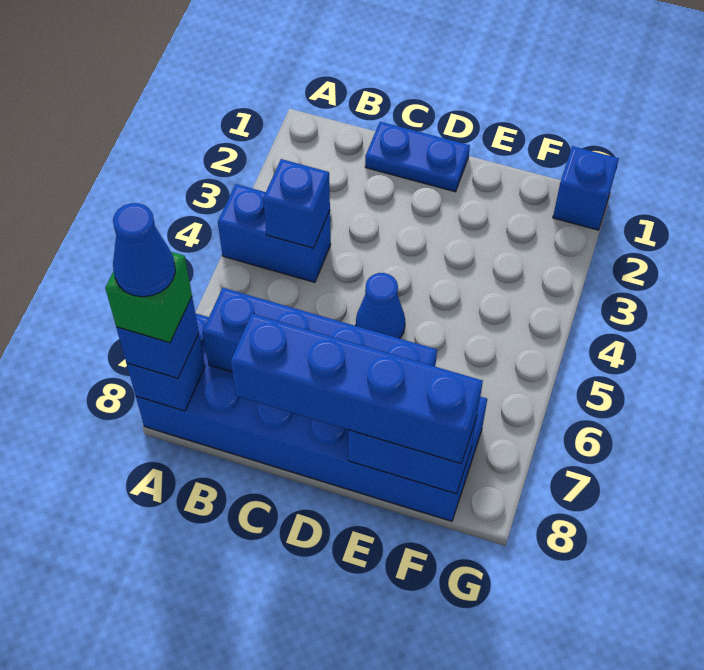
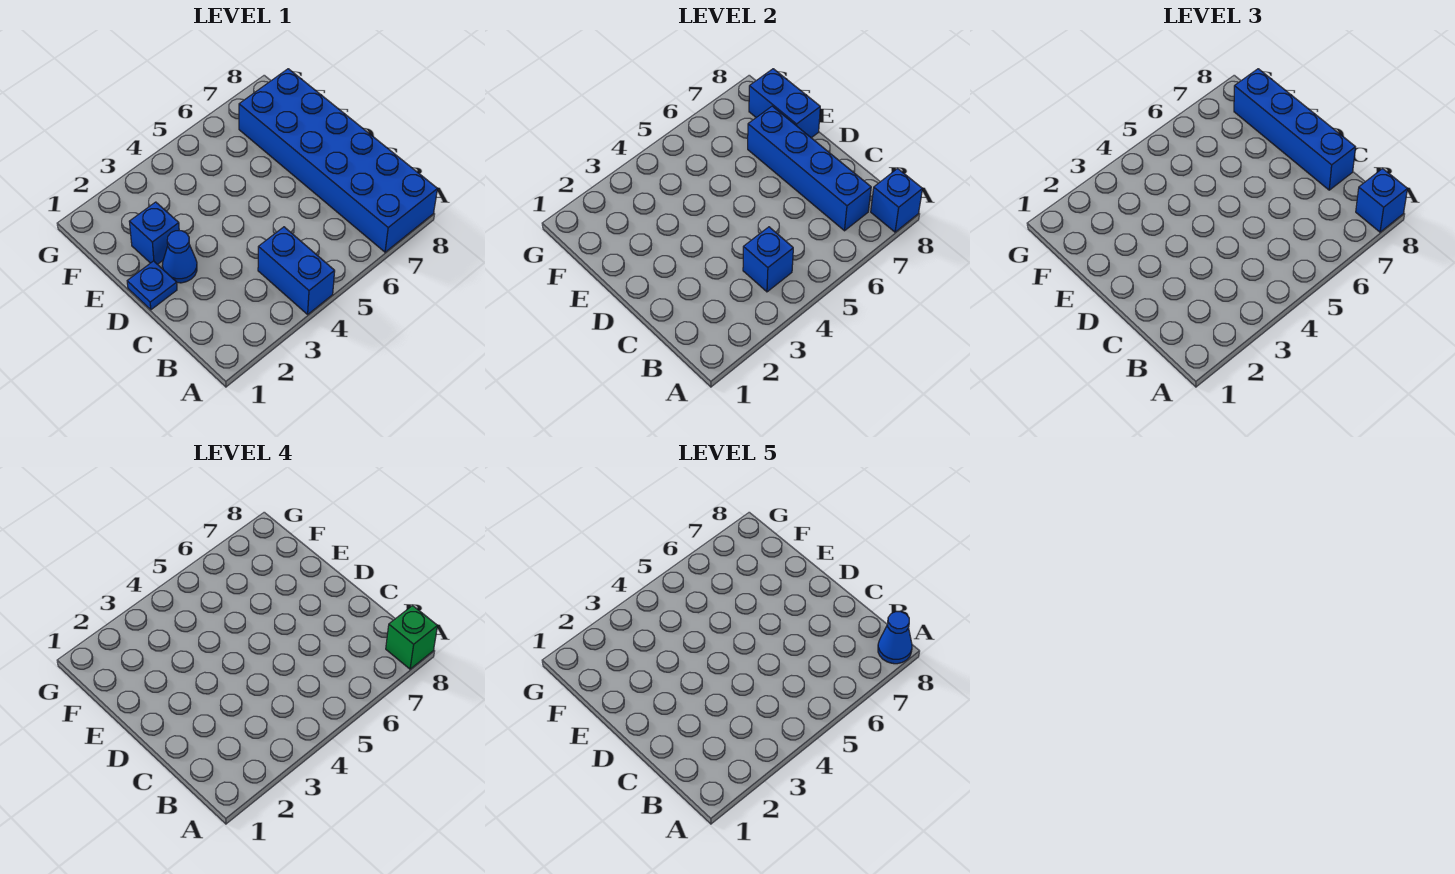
blue 1x2 plate [365,122,470,192] -> blue 1x1 plate [127,261,177,310]
blue 1x1 cone [356,273,405,339] -> blue 1x1 cone moved to [162,231,197,283]
blue 1x1 brick [553,146,619,230] -> blue 1x1 brick moved to [129,202,179,264]

